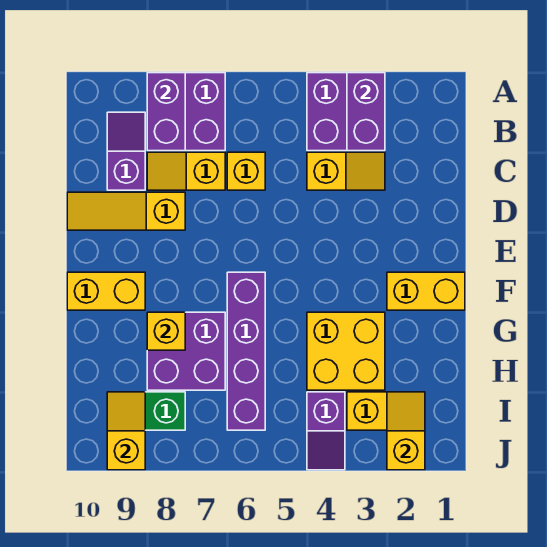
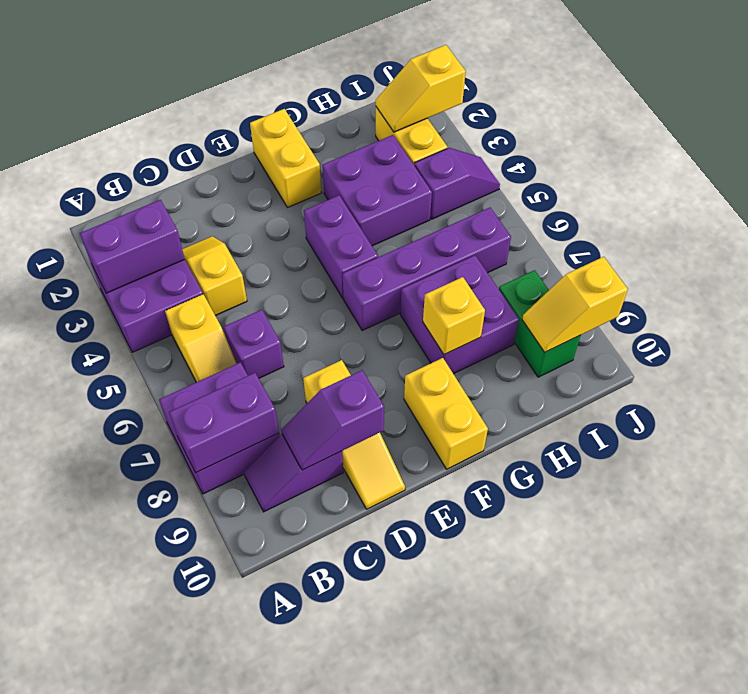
yellow 1x1 brick [227,152,265,190] -> purple 1x1 brick [224,310,284,378]
yellow 1x2 slope [147,152,225,190] -> yellow 1x2 slope moved to [165,294,237,382]
none -> purple 1x2 slope [281,370,384,470]
none -> purple 1x2 brick [304,195,378,298]
yellow 2x2 brick [307,312,385,390] -> purple 2x2 brick [322,135,432,246]

